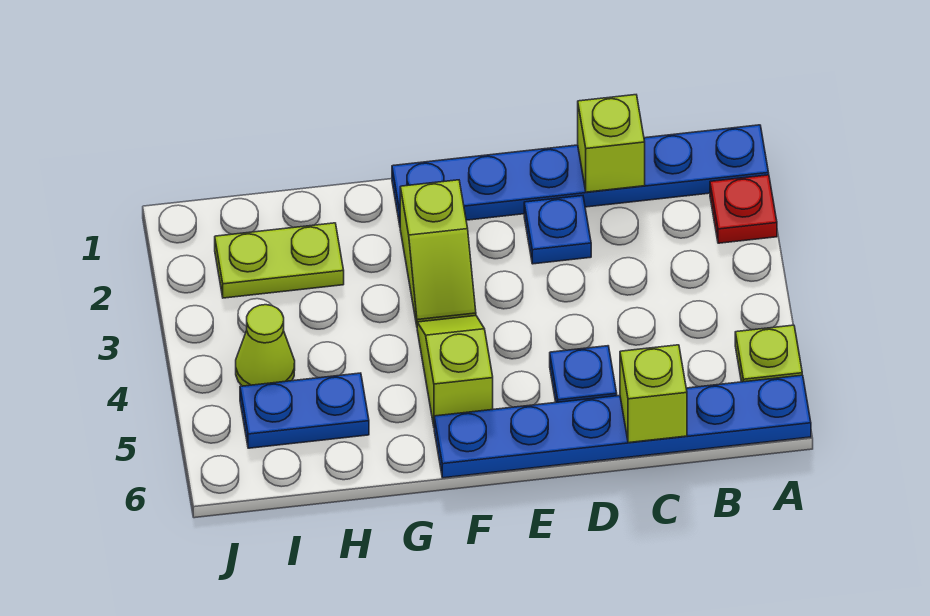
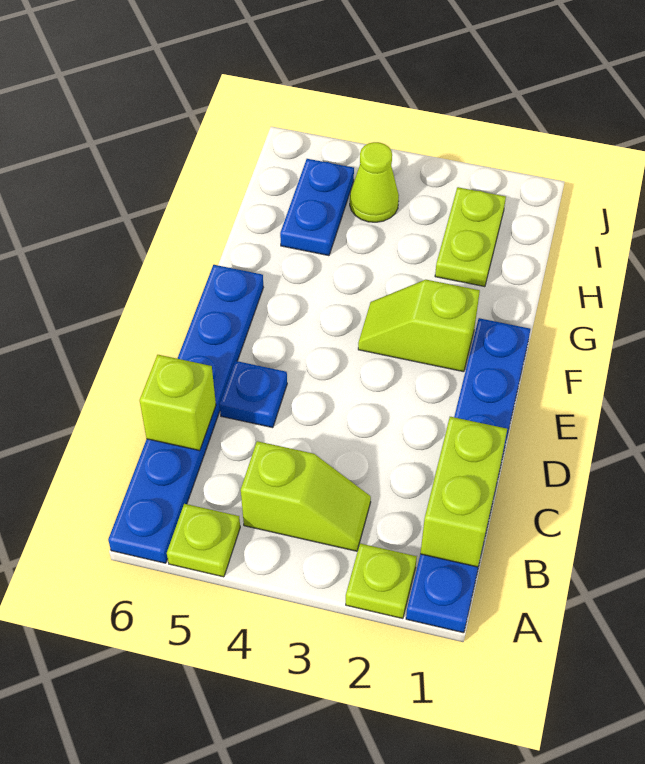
red 1x1 plate [710,175,777,243] -> lime 1x1 plate [346,544,417,619]
lime 1x1 brick [578,95,645,192] -> lime 1x2 brick [420,417,507,567]
blue 1x1 plate [524,196,591,264] -> none
lime 1x2 slope [417,316,493,426] -> lime 1x2 slope moved to [241,441,371,551]

